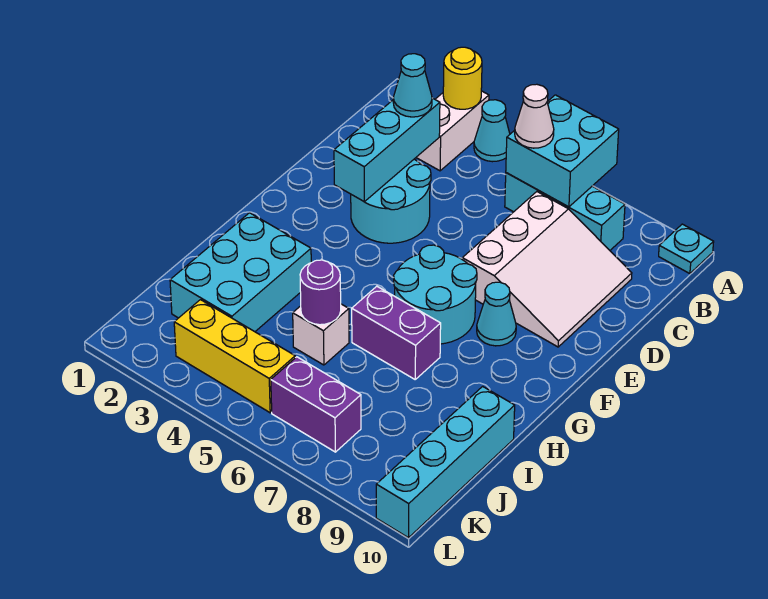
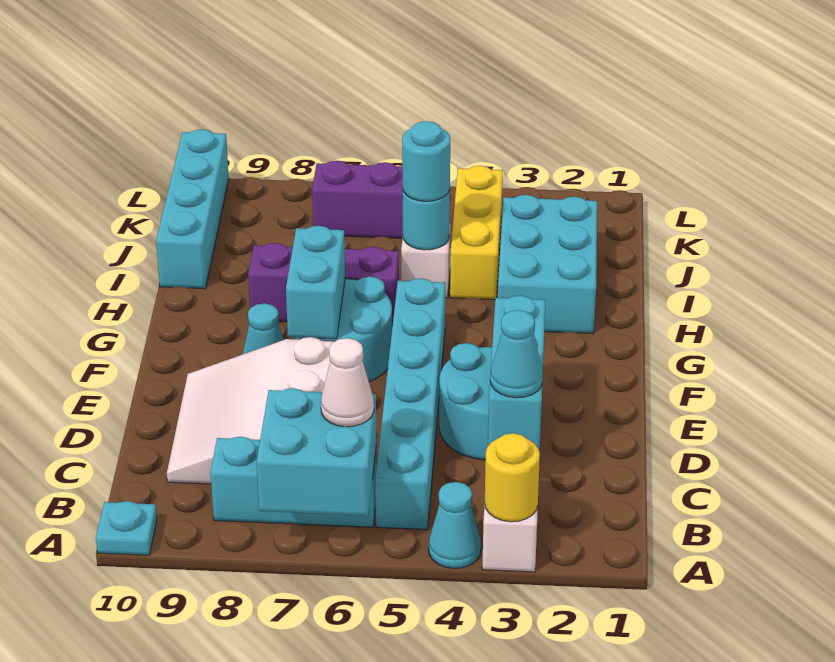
none -> cyan 1x6 brick [375,278,445,530]
none -> cyan 1x2 brick [286,226,345,339]
purple 1x2 brick [352,286,441,379] -> purple 1x3 brick [248,243,399,326]
purple 1x1 round brick [300,260,341,325] -> cyan 1x1 round brick [403,190,450,250]
none -> cyan 1x1 round brick [402,121,450,201]
yellow 1x3 brick [174,300,295,413] -> yellow 1x3 brick turned to [450,166,503,300]

